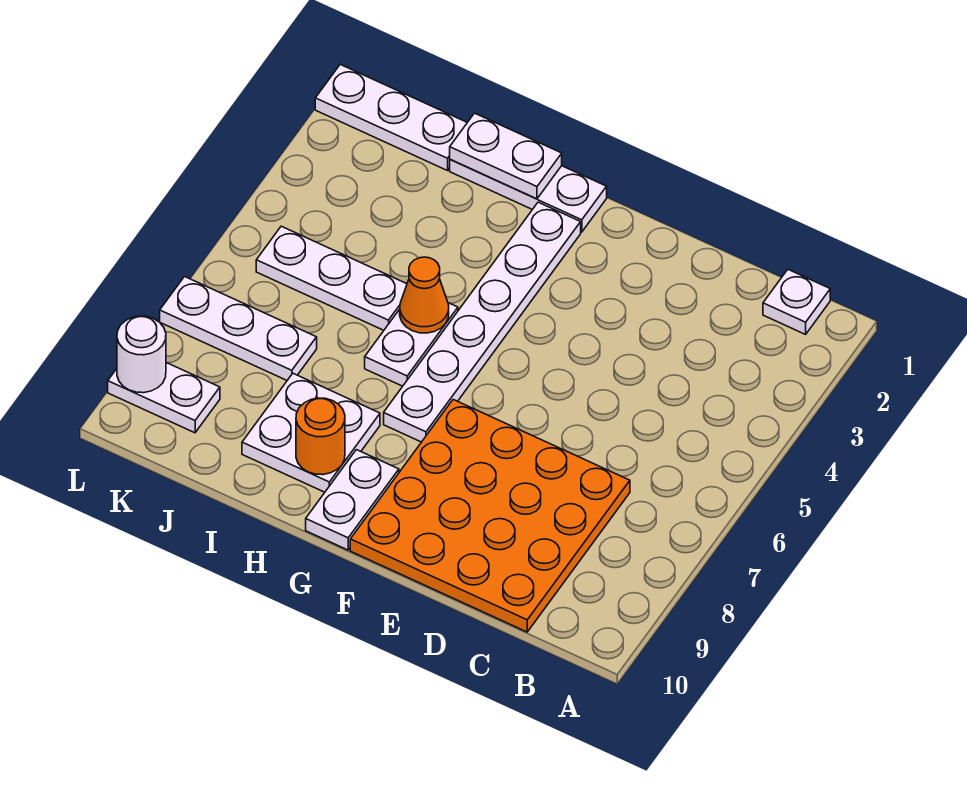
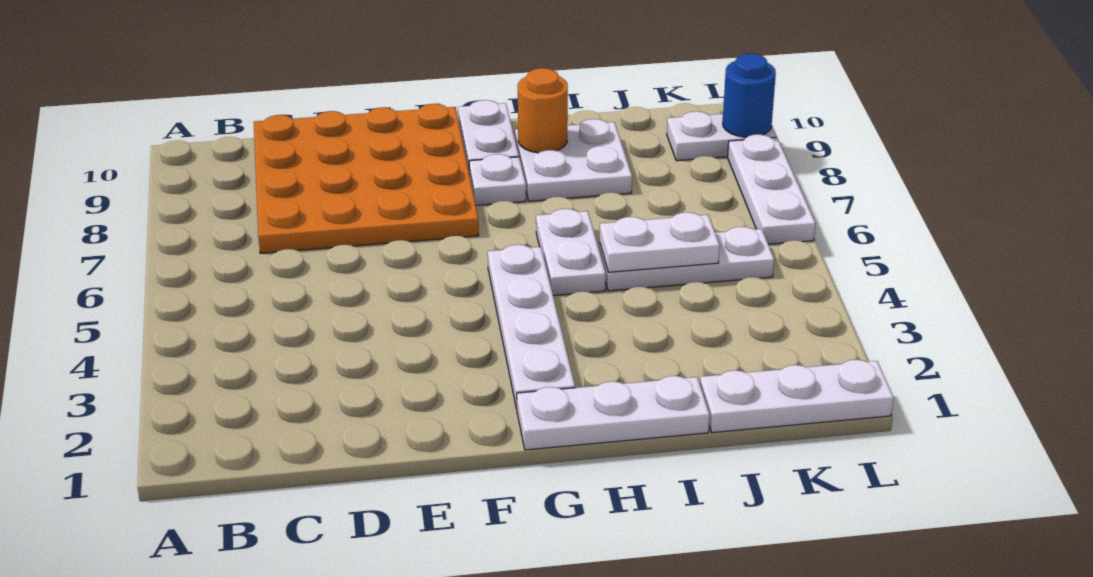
white 1x1 plate [763,270,830,334] -> white 1x1 plate moved to [469,154,526,205]
white 1x6 plate [384,202,581,442] -> white 1x4 plate [488,245,575,409]
white 1x2 plate [450,113,562,199] -> white 1x2 plate moved to [600,212,720,272]
orange 1x1 cone [400,257,449,333] -> none
white 1x3 plate [160,277,317,380] -> white 1x3 plate turned to [728,134,816,244]
white 1x1 round brick [117,316,166,393] -> blue 1x1 round brick [723,54,776,137]

